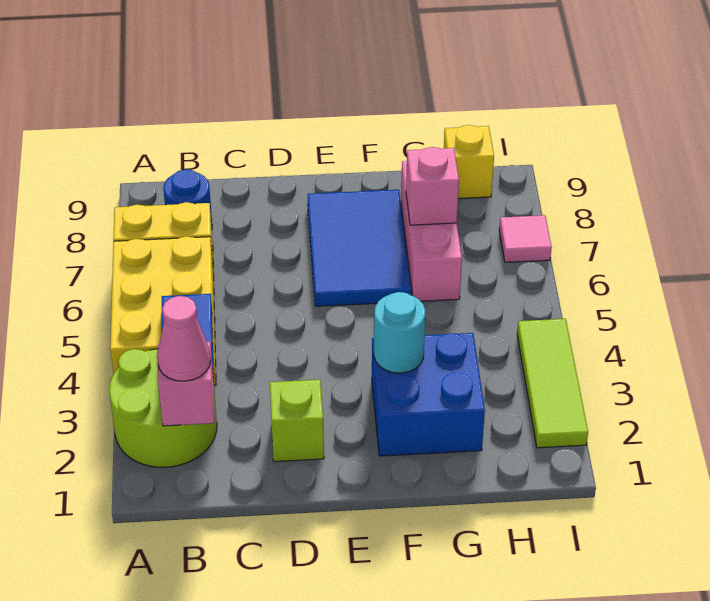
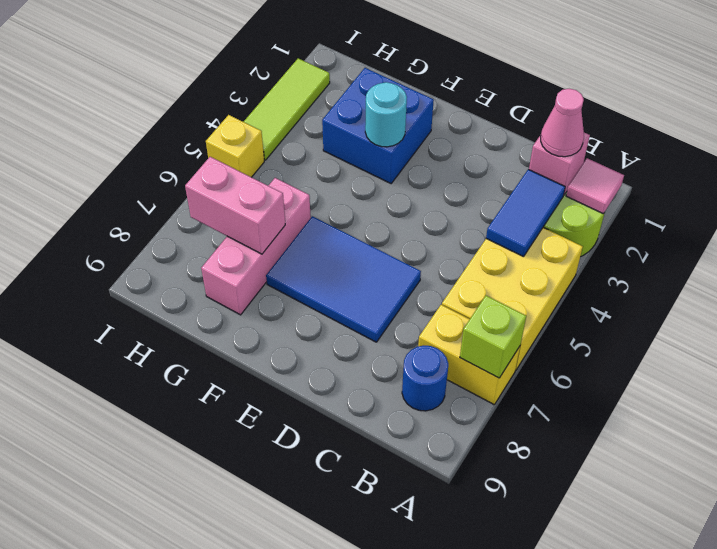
lime 1x1 brick [270,380,324,462] -> lime 1x1 brick moved to [460,296,526,378]
blue 2x3 tile [308,190,411,306] -> blue 2x3 tile turned to [266,216,421,342]
pink 1x1 brick [406,147,459,225] -> pink 1x2 brick [185,157,285,254]
yellow 1x1 brick [444,125,494,199] -> yellow 1x1 brick moved to [206,115,264,177]
pink 1x1 tile [499,215,552,262] -> pink 1x1 tile moved to [566,158,624,214]

